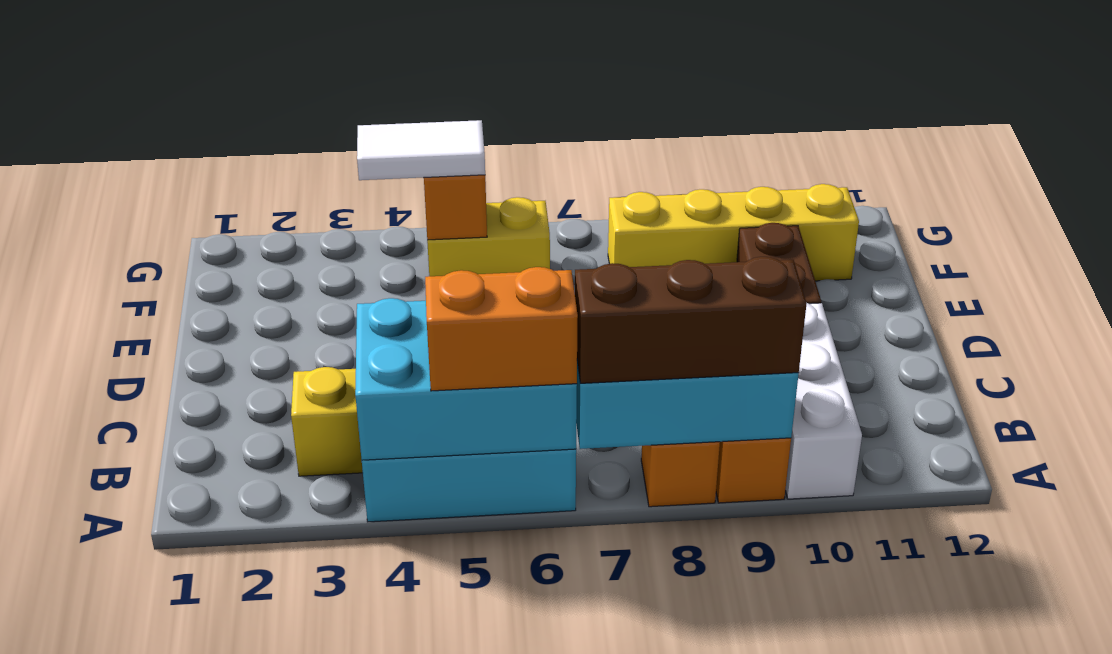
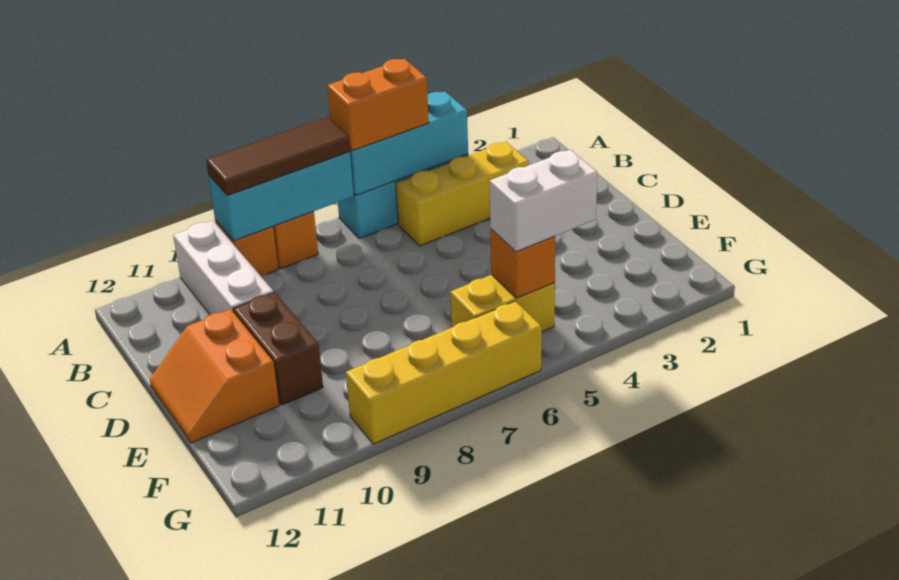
cyan 2x3 brick [355,298,577,460] -> cyan 1x3 brick [350,91,468,196]
brown 1x3 brick [575,257,806,383] -> brown 1x3 tile [206,117,350,195]
none -> orange 2x2 slope [150,309,279,443]
white 1x2 tile [357,120,485,180] -> white 1x2 brick [489,150,597,252]
yellow 1x4 brick [608,184,859,281] -> yellow 1x4 brick moved to [346,301,542,444]

